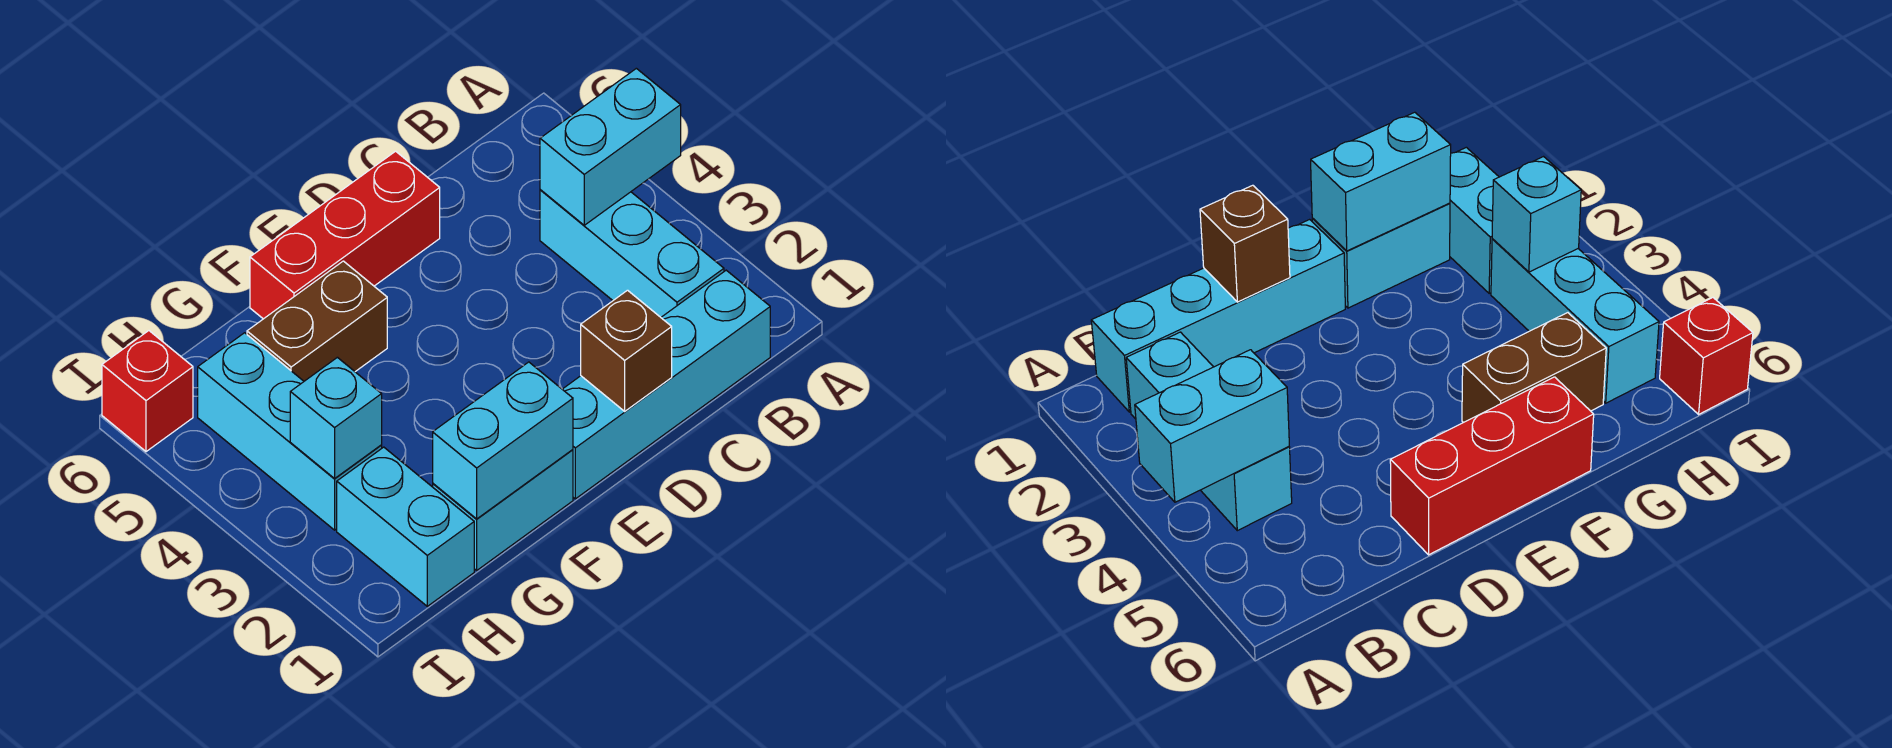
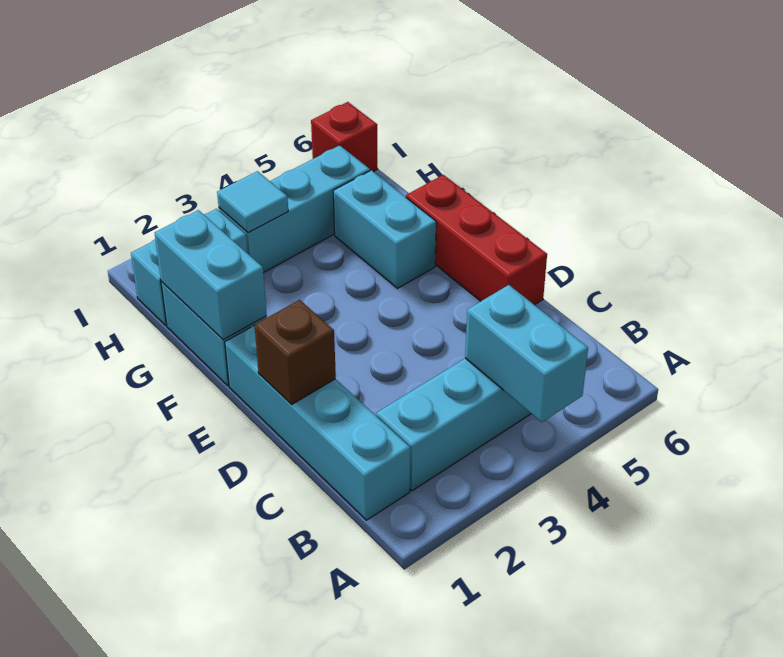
brown 1x2 brick [247,261,387,381] -> cyan 1x2 brick [333,170,436,288]
cyan 1x1 brick [290,357,382,478] -> cyan 1x1 tile [217,171,288,233]

